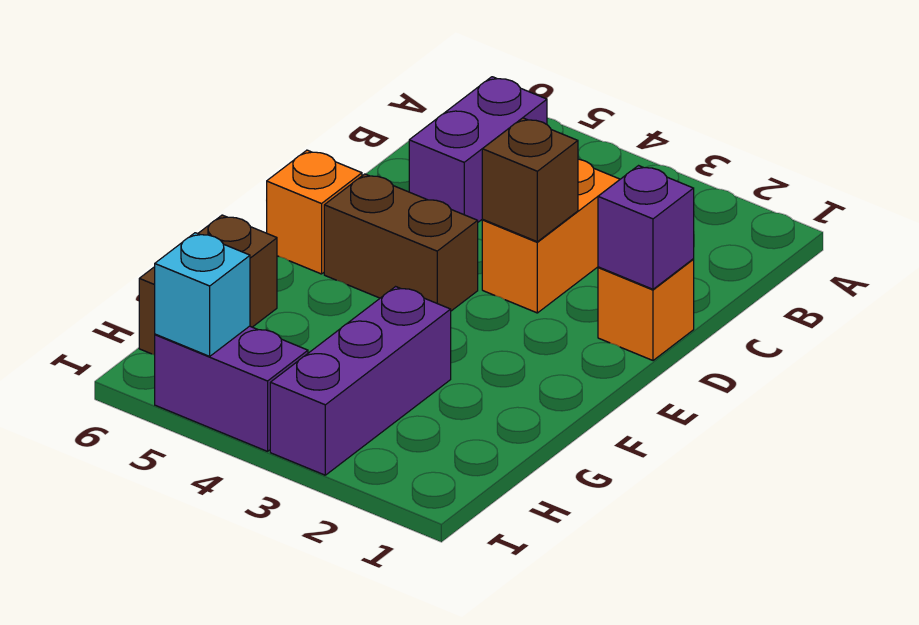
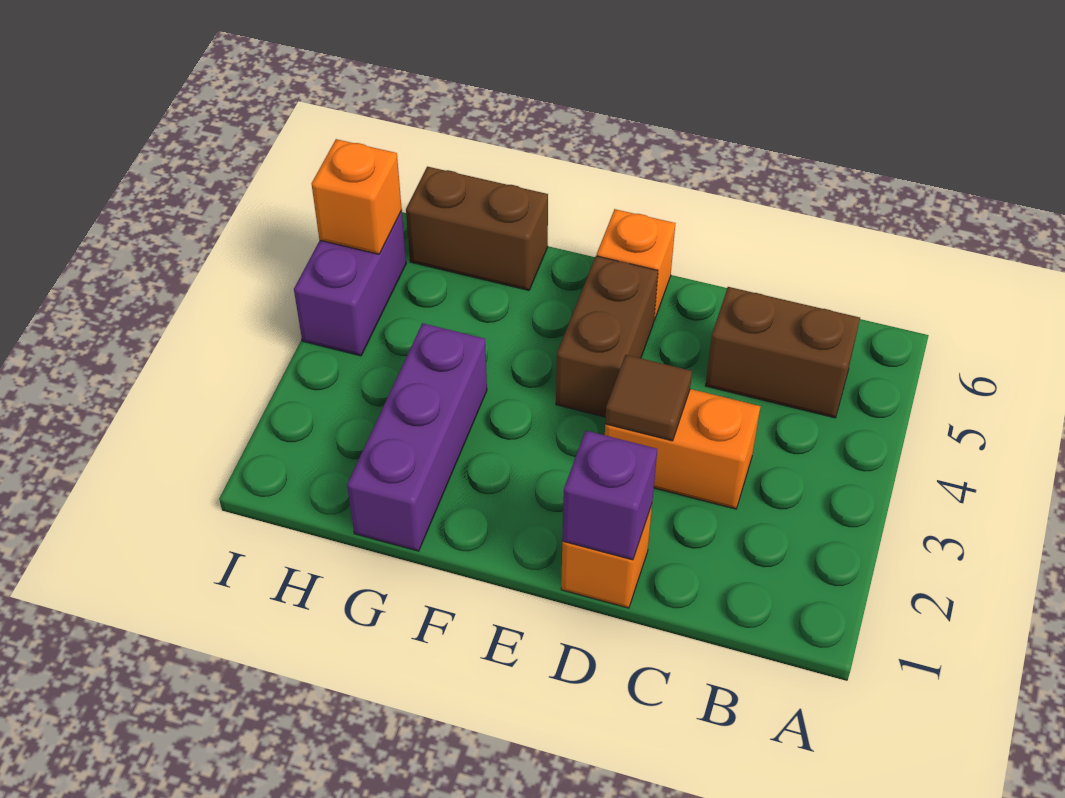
purple 1x2 brick [409,77,547,222] -> brown 1x2 brick [705,287,860,418]
brown 1x1 brick [482,118,578,242] -> brown 1x1 tile [605,355,692,441]
purple 1x3 brick [270,287,451,475] -> purple 1x3 brick turned to [347,323,487,551]
cyan 1x1 brick [155,233,250,356] -> orange 1x1 brick [311,139,402,254]

